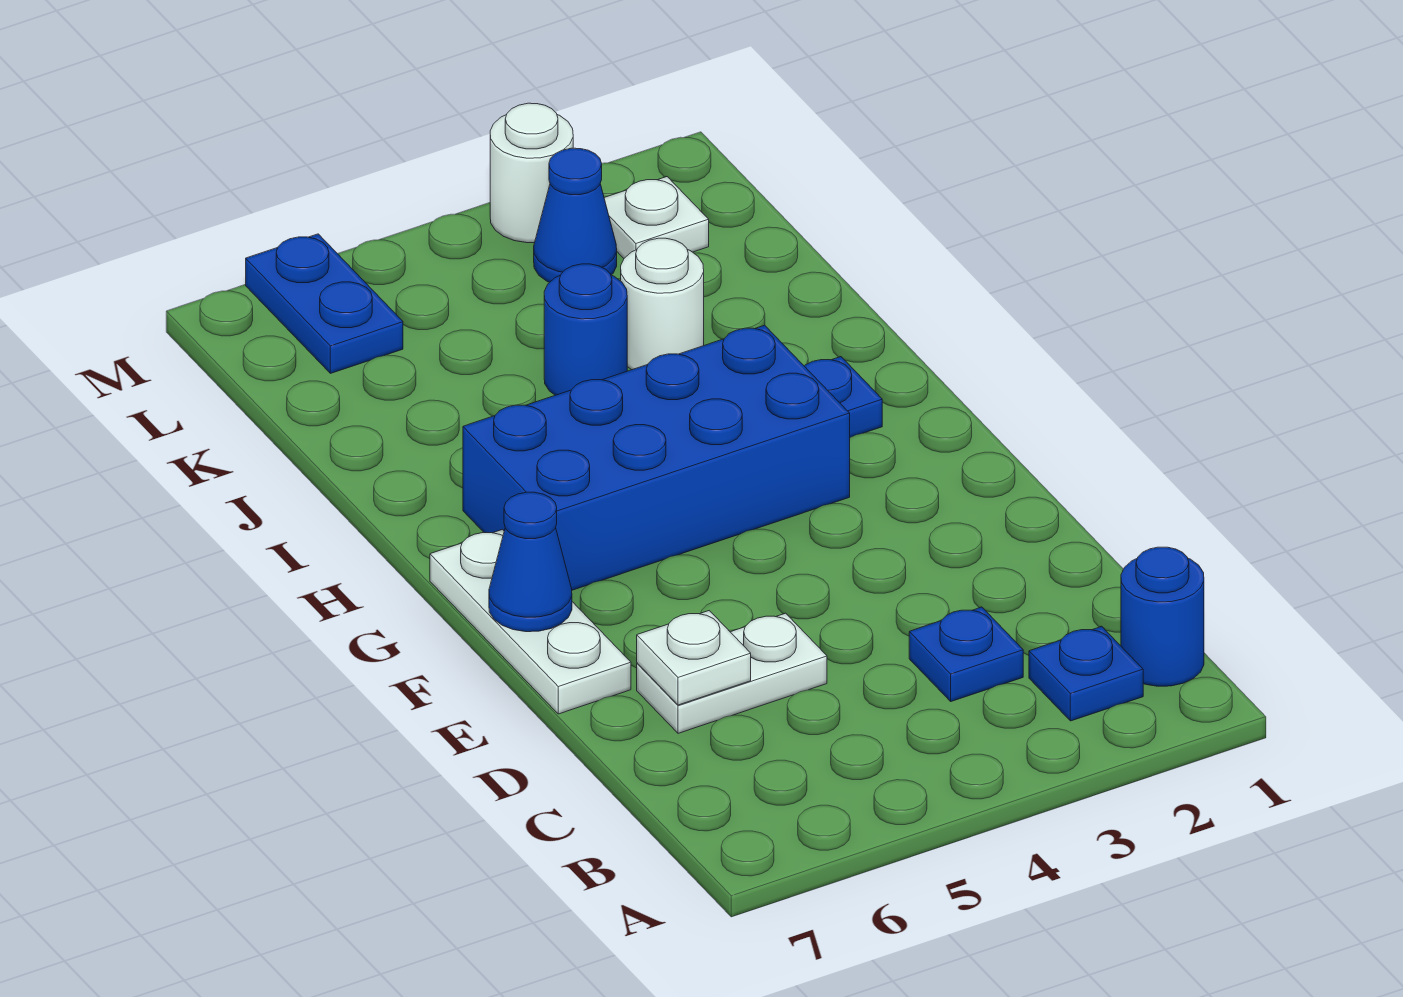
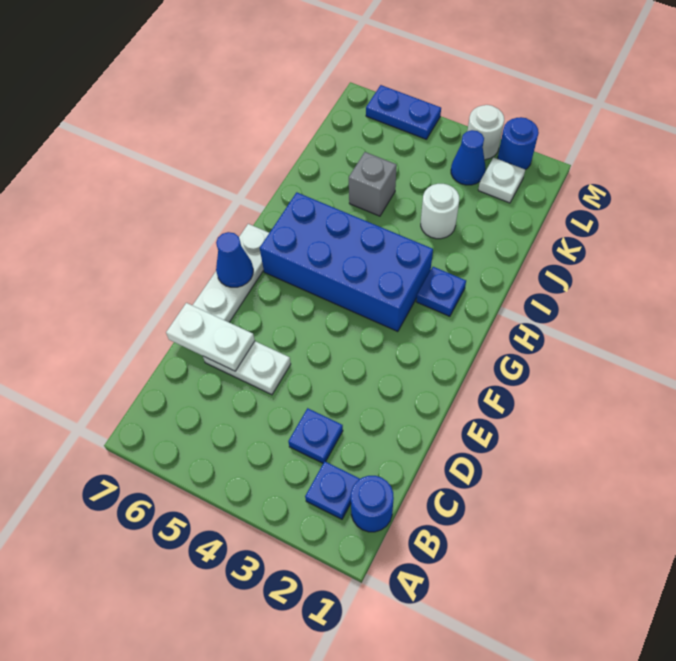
white 1x1 plate [637,611,751,705] -> white 1x2 plate [166,303,255,371]
blue 1x1 round brick [544,264,627,395] -> blue 1x1 round brick moved to [498,117,539,170]
none -> grey 1x1 brick [349,152,397,216]
blue 1x2 plate [246,234,403,373] -> blue 1x2 plate turned to [366,85,441,139]

